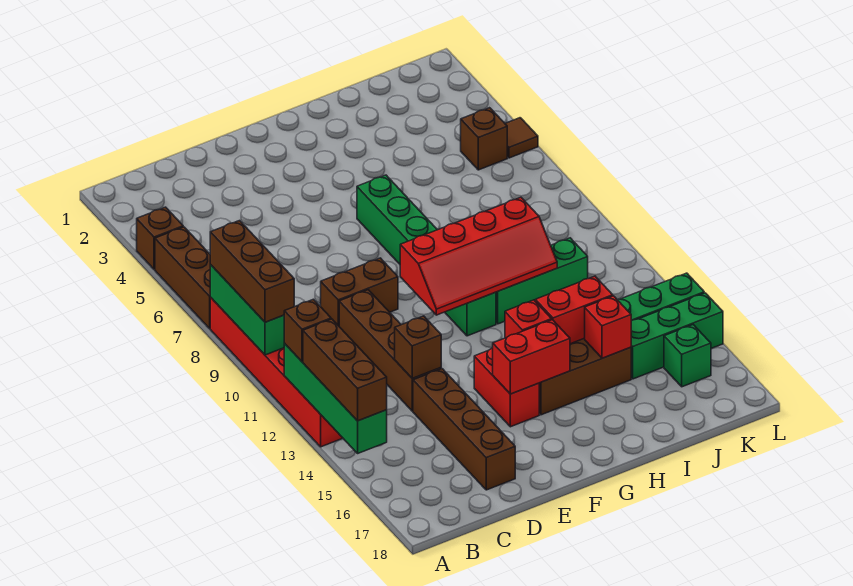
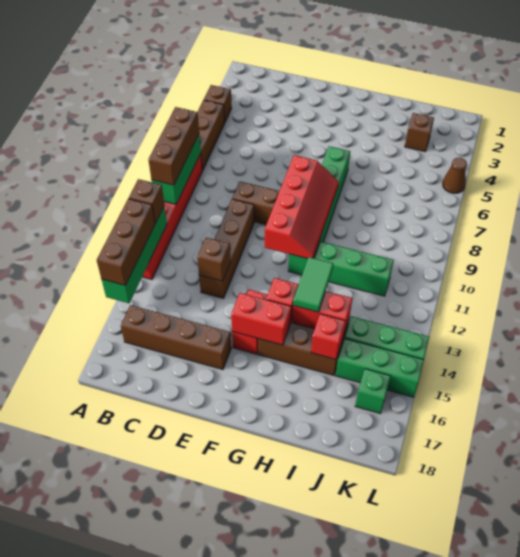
brown 1x4 brick [413,369,515,490] -> brown 1x4 brick turned to [121,305,231,370]
red 2x4 slope [400,197,557,315] -> red 2x4 slope turned to [265,155,339,259]
none -> green 1x2 tile [293,257,333,312]
brown 1x1 brick [461,108,507,170] -> brown 1x1 brick moved to [405,113,434,152]
brown 1x1 tile [505,118,538,158] -> brown 1x1 cone [443,158,467,193]

